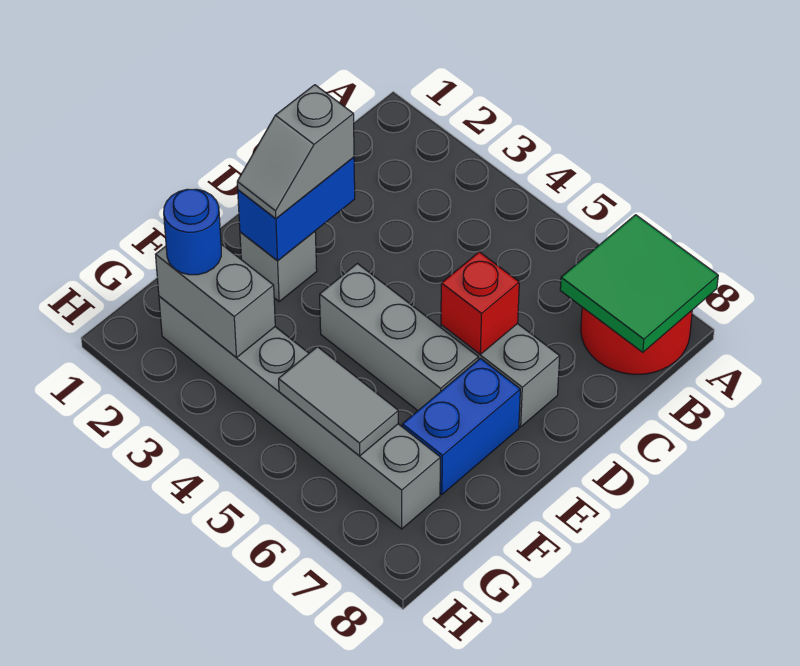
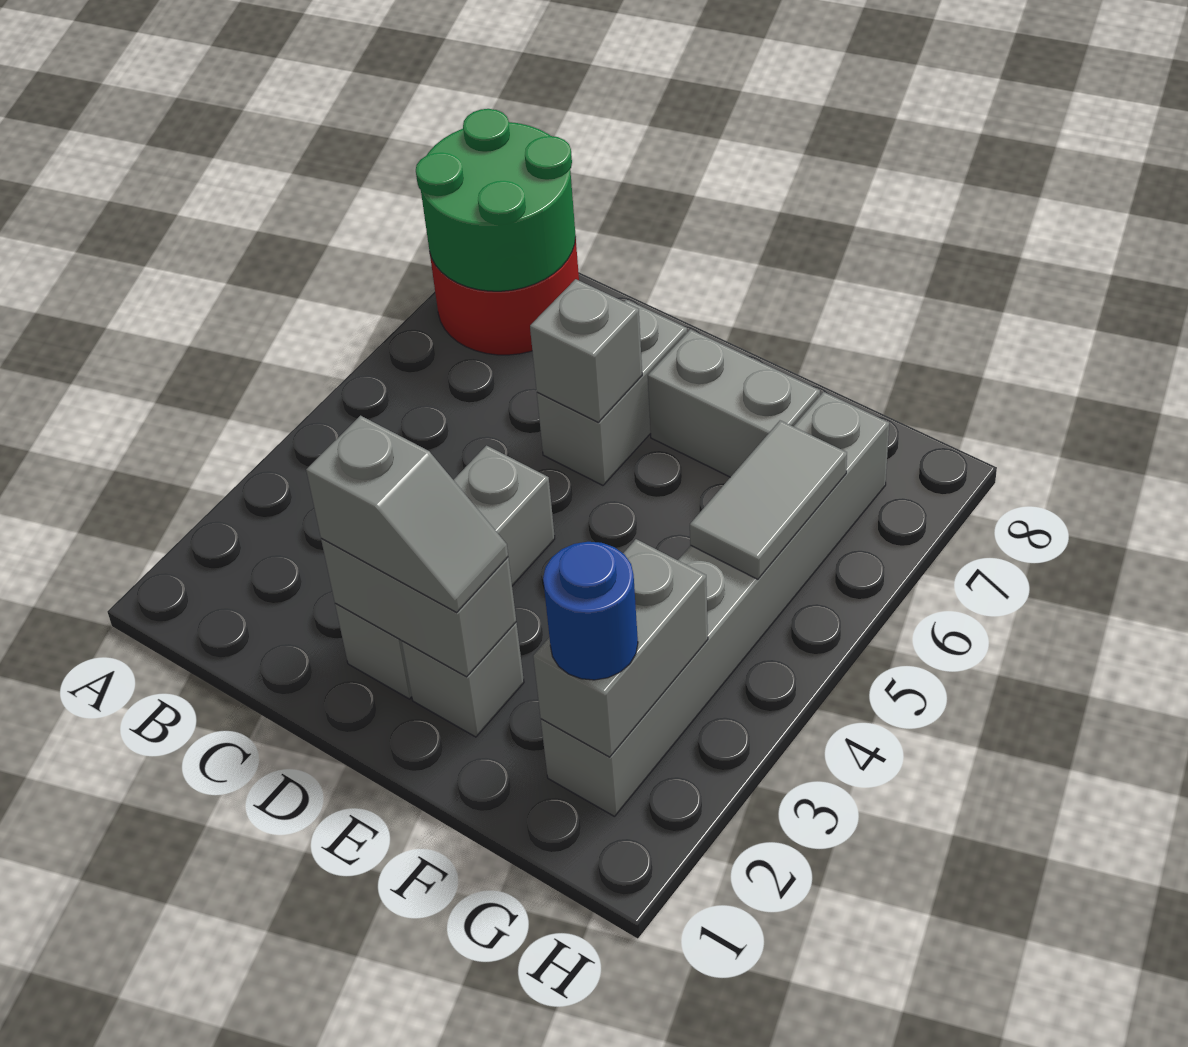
green 2x2 tile [560,215,718,352] -> green 2x2 round brick [416,109,576,291]
blue 1x2 brick [238,157,355,261] -> grey 1x2 brick [321,538,516,677]
red 1x1 brick [441,252,519,354] -> grey 1x1 brick [530,279,642,422]
grey 1x3 brick [320,264,478,410] -> grey 1x3 brick moved to [335,446,555,699]
blue 1x2 brick [402,358,520,495] -> grey 1x2 brick [648,329,820,477]

